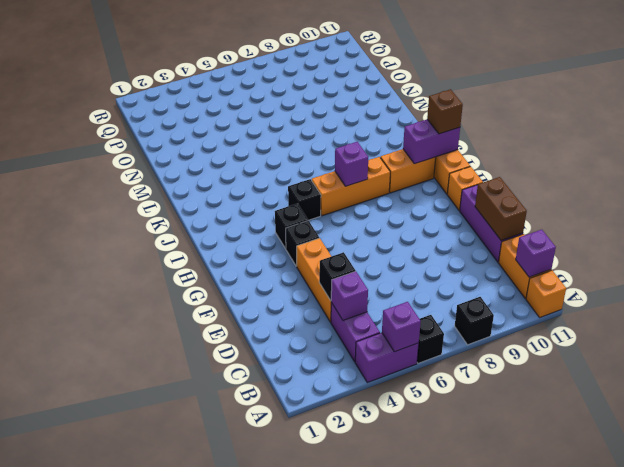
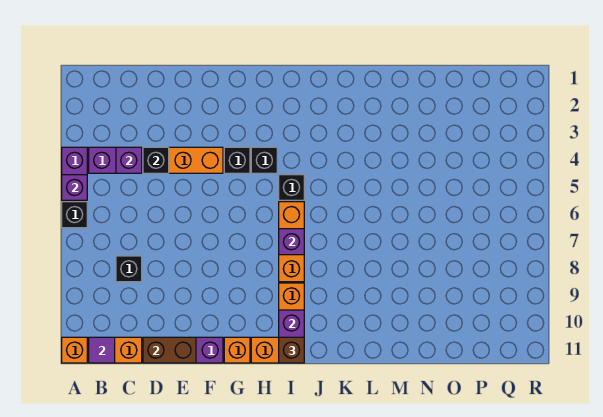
black 1x1 brick [455,297,494,345] -> black 1x1 brick moved to [116,256,142,282]
purple 1x1 brick [516,230,556,277] -> purple 1x1 tile [89,337,115,363]

